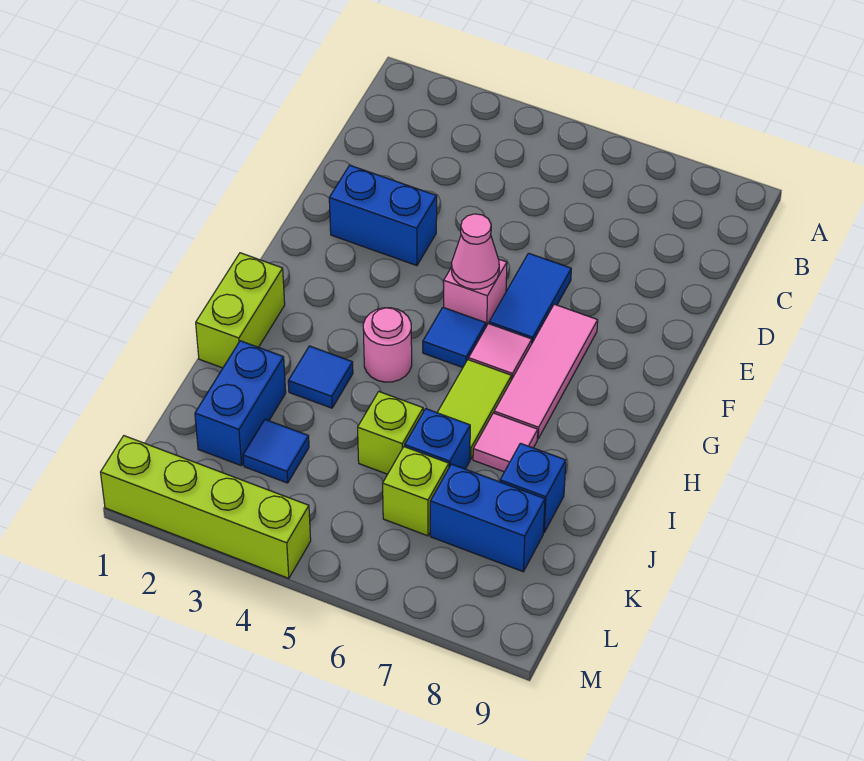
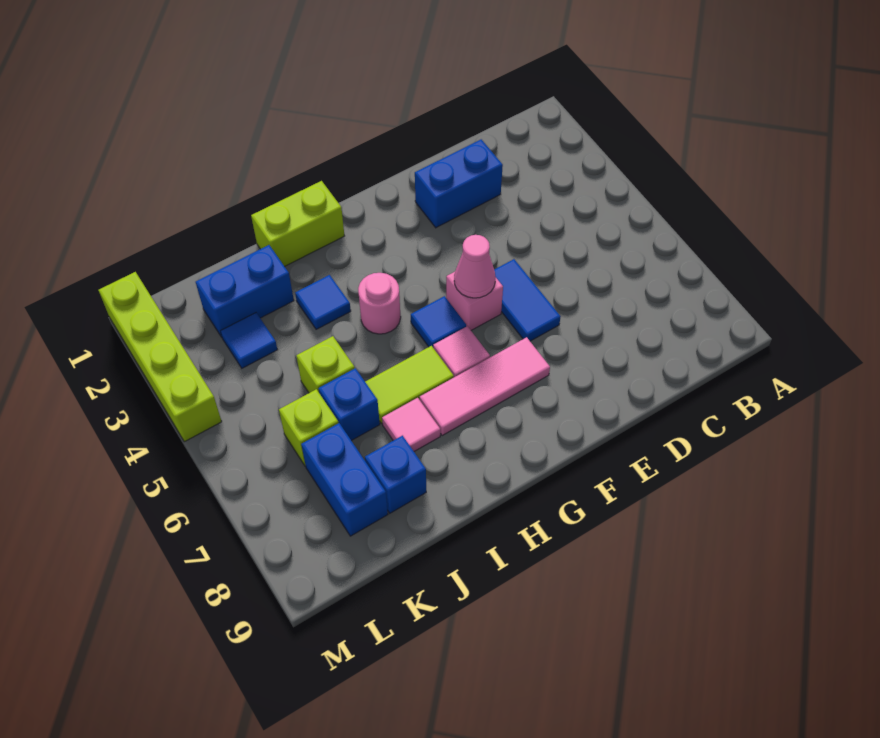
blue 1x2 brick [329,165,437,266] -> blue 1x2 brick turned to [415,139,503,228]
blue 1x2 tile [489,253,571,343] -> blue 1x2 tile turned to [494,259,561,341]

